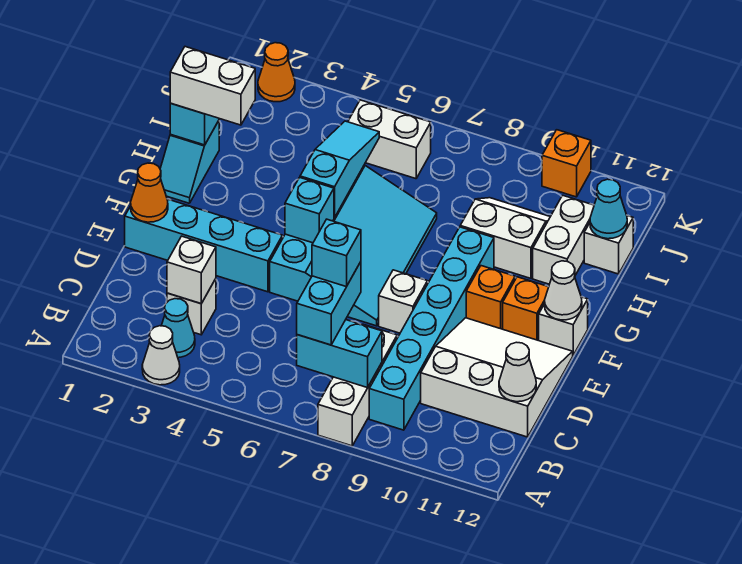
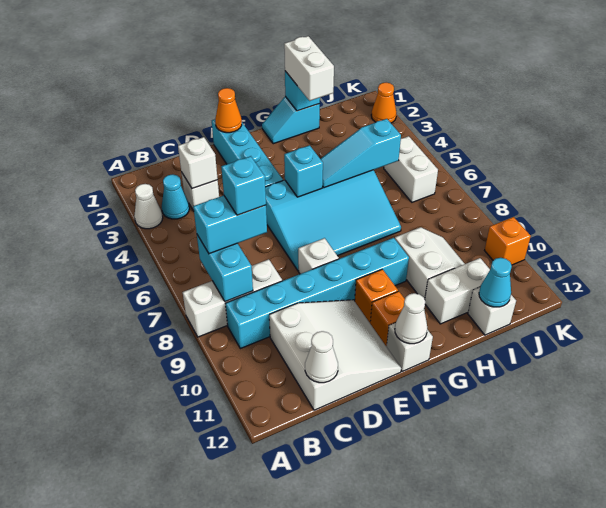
cyan 1x3 slope [300,121,379,218] -> cyan 1x3 slope turned to [321,119,401,188]

